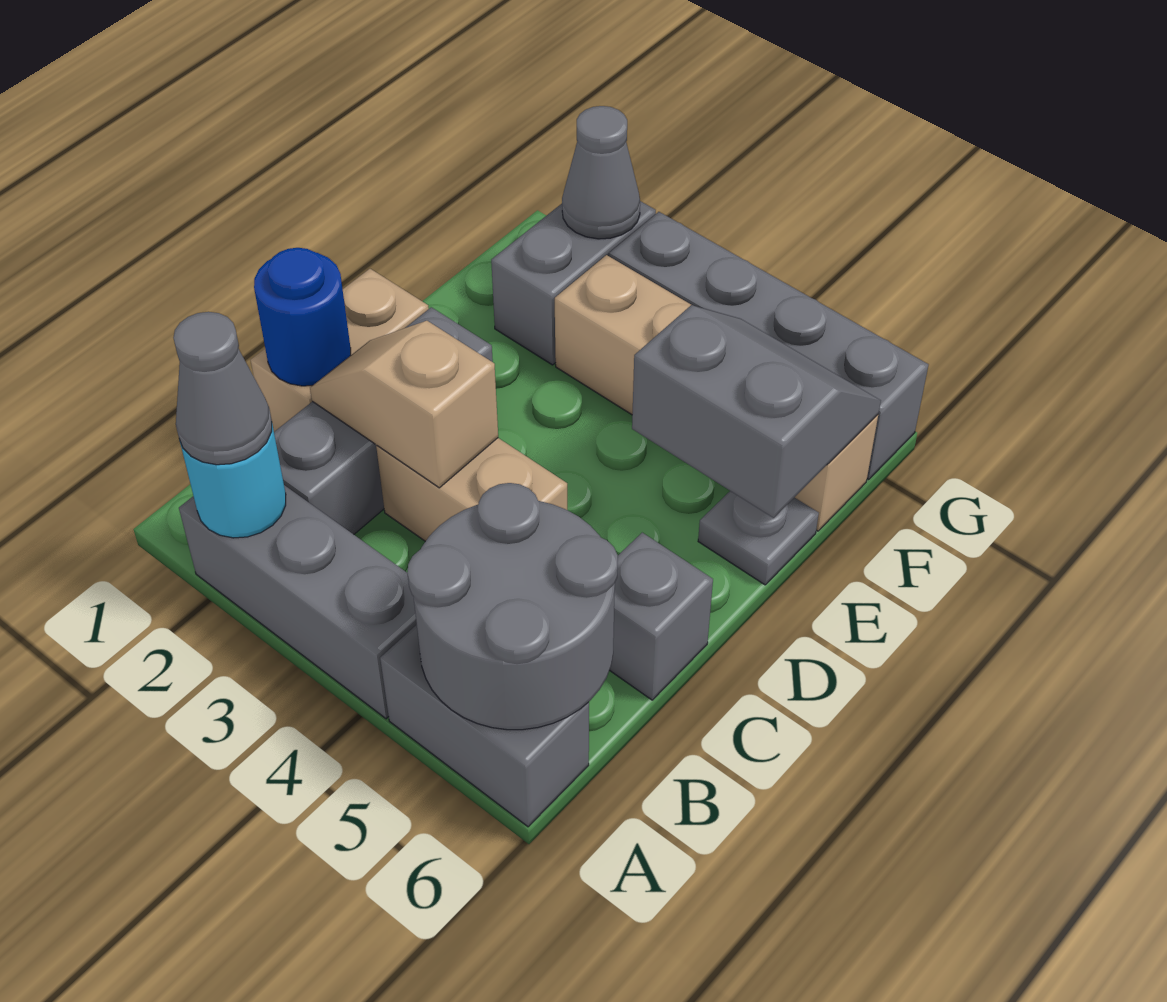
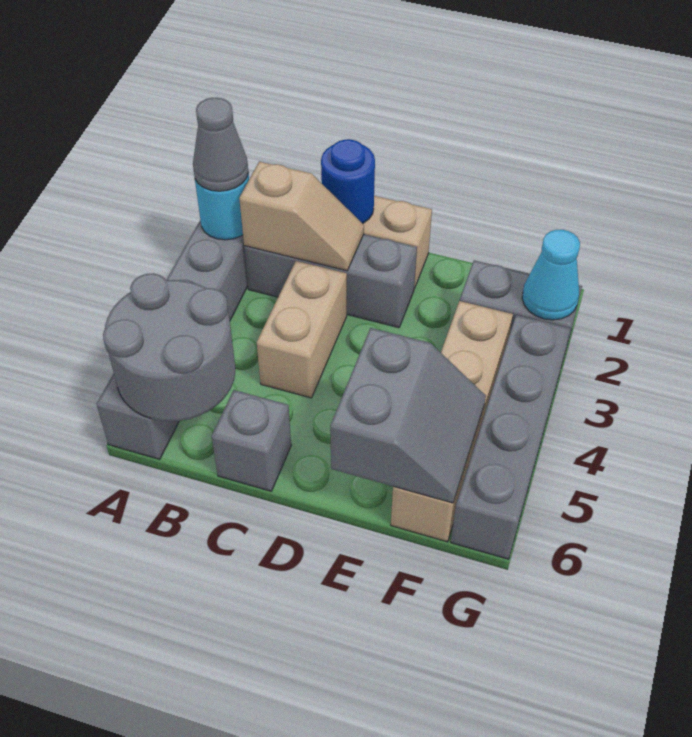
tan 1x2 slope [310,321,498,488] -> tan 1x2 slope turned to [239,161,364,271]
grey 1x1 plate [698,491,819,585] -> none
grey 1x1 cone [562,106,640,239] -> cyan 1x1 cone [522,230,580,320]

